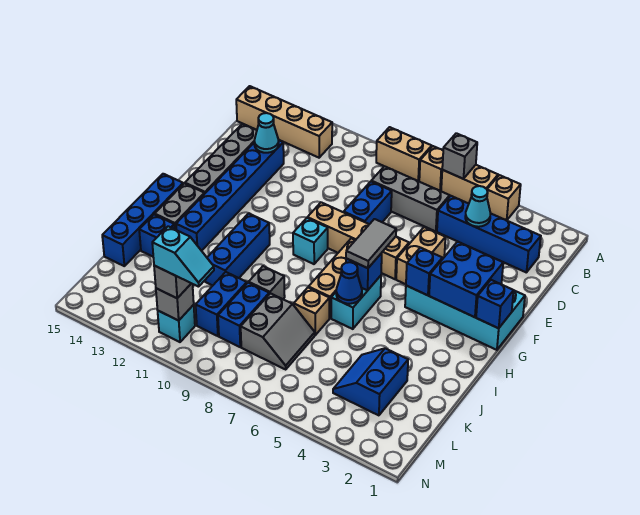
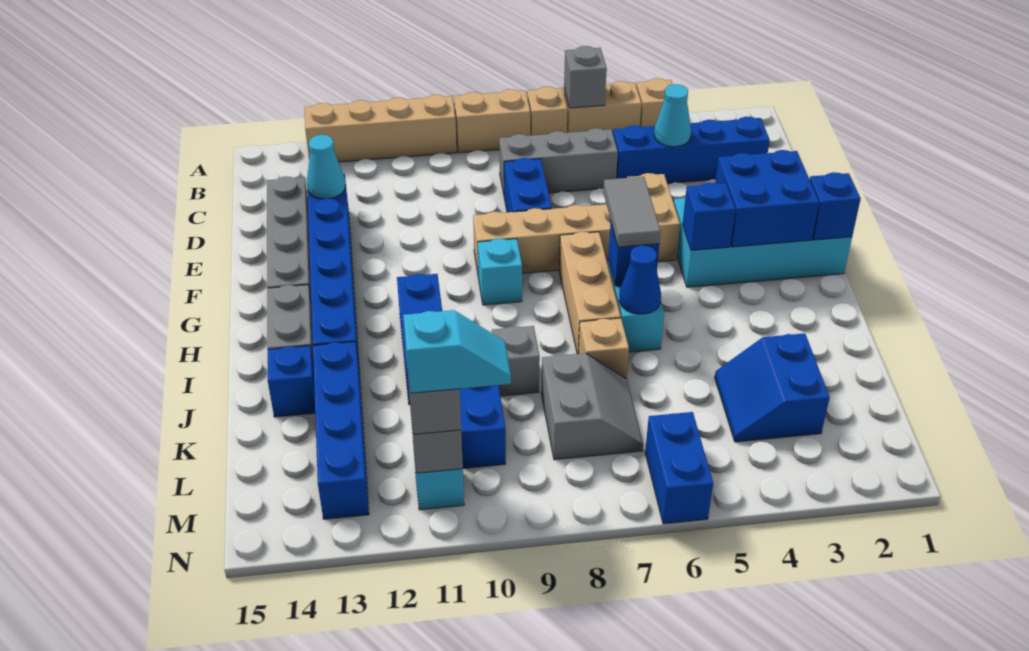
tan 1x4 brick [236,86,332,158] -> tan 1x4 brick moved to [304,95,457,162]
blue 1x4 brick [102,174,183,266] -> blue 1x4 brick moved to [313,342,369,519]
blue 1x2 brick [218,283,269,347] -> blue 1x2 brick moved to [645,412,713,524]

